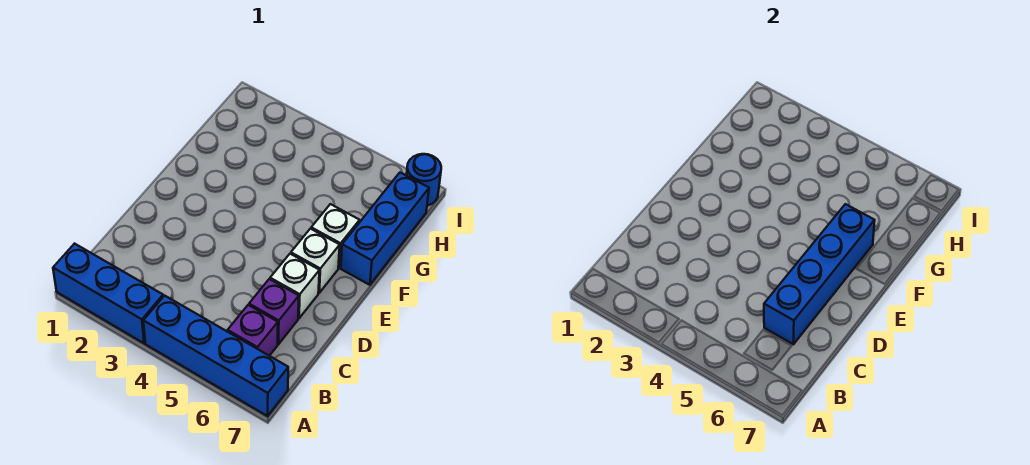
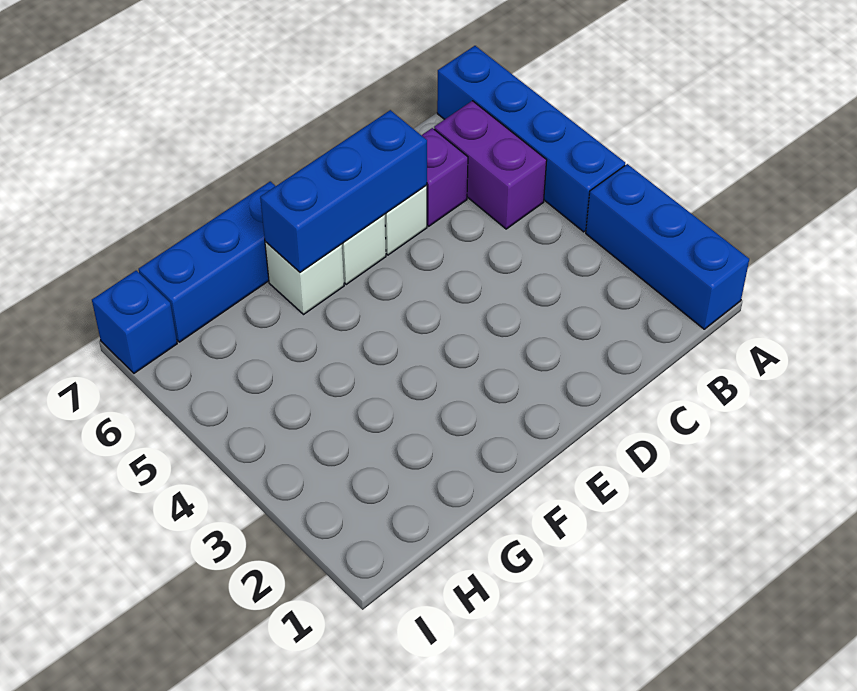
purple 1x1 brick [228,305,278,356] -> purple 1x2 brick [434,101,547,229]
blue 1x4 brick [764,204,875,344] -> blue 1x3 brick [260,110,427,272]
blue 1x1 round brick [406,154,441,206] -> blue 1x1 brick [92,271,177,373]

